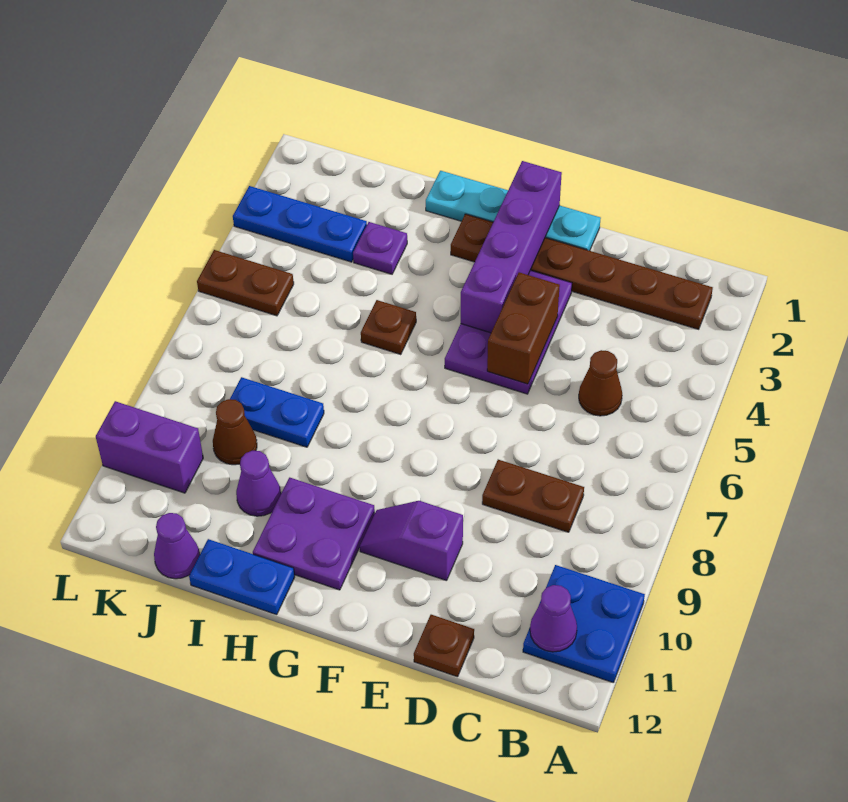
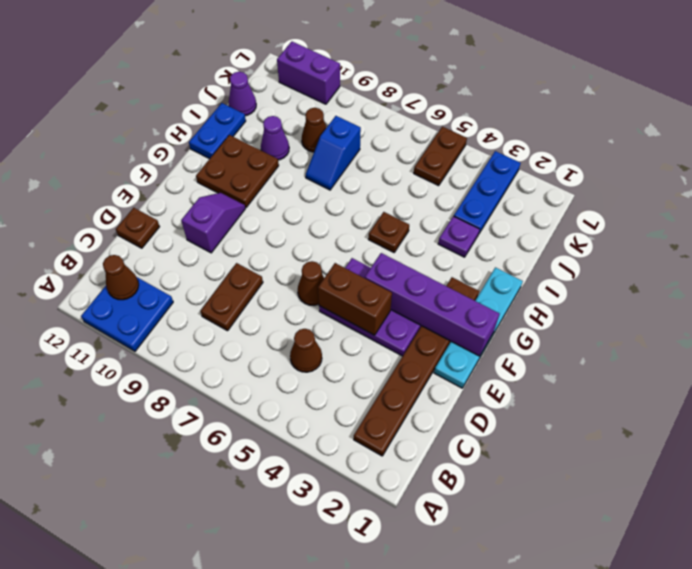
purple 1x1 cone [530,585,577,652] -> brown 1x1 cone [103,255,139,300]
none -> brown 1x1 cone [298,261,324,305]
purple 2x2 plate [253,478,375,590] -> brown 2x2 plate [196,135,279,207]
blue 1x2 plate [230,377,324,447] -> blue 1x2 slope [306,116,361,190]
purple 1x2 brick [96,401,203,493] -> purple 1x2 brick turned to [277,42,340,104]

